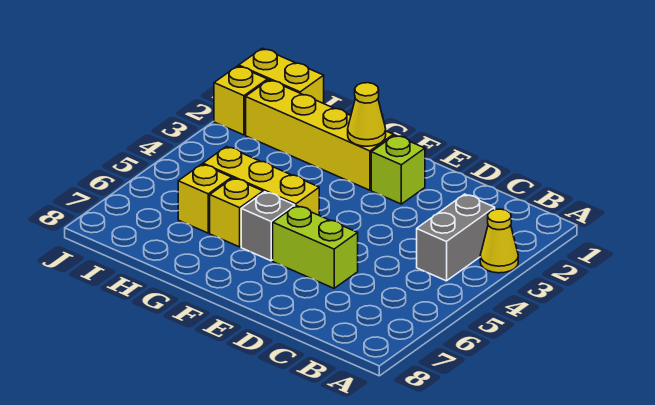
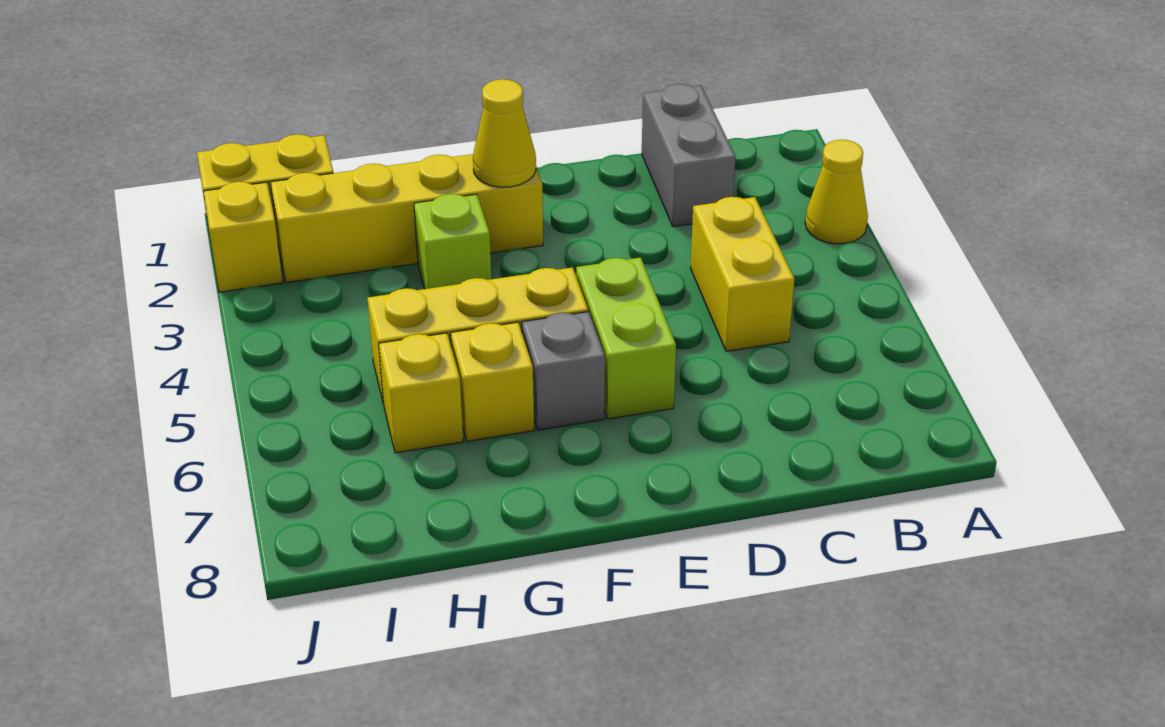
grey 1x2 brick [417,194,495,281] -> grey 1x2 brick moved to [642,84,735,227]
none -> yellow 1x2 brick [690,197,794,352]
lime 1x2 brick [273,206,358,288] -> lime 1x2 brick turned to [576,258,676,419]
lime 1x1 brick [371,135,425,204] -> lime 1x1 brick moved to [414,194,491,289]

